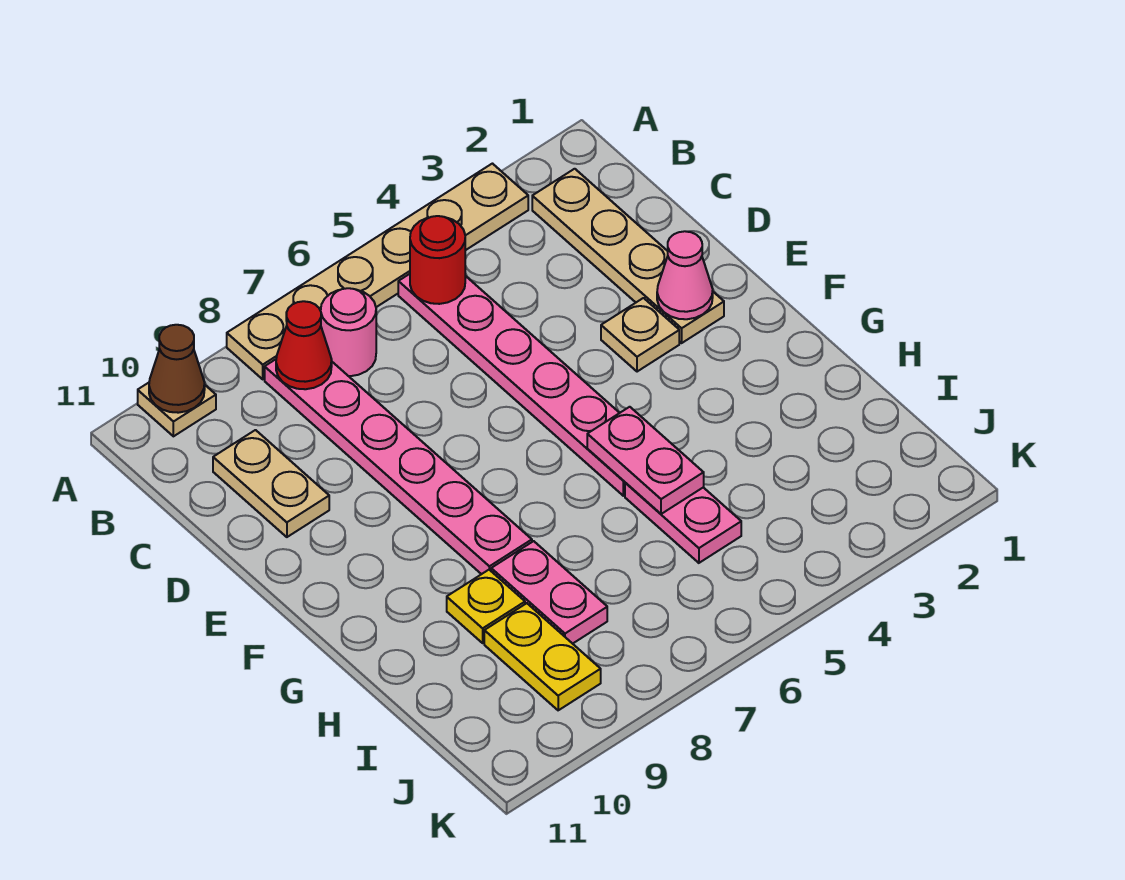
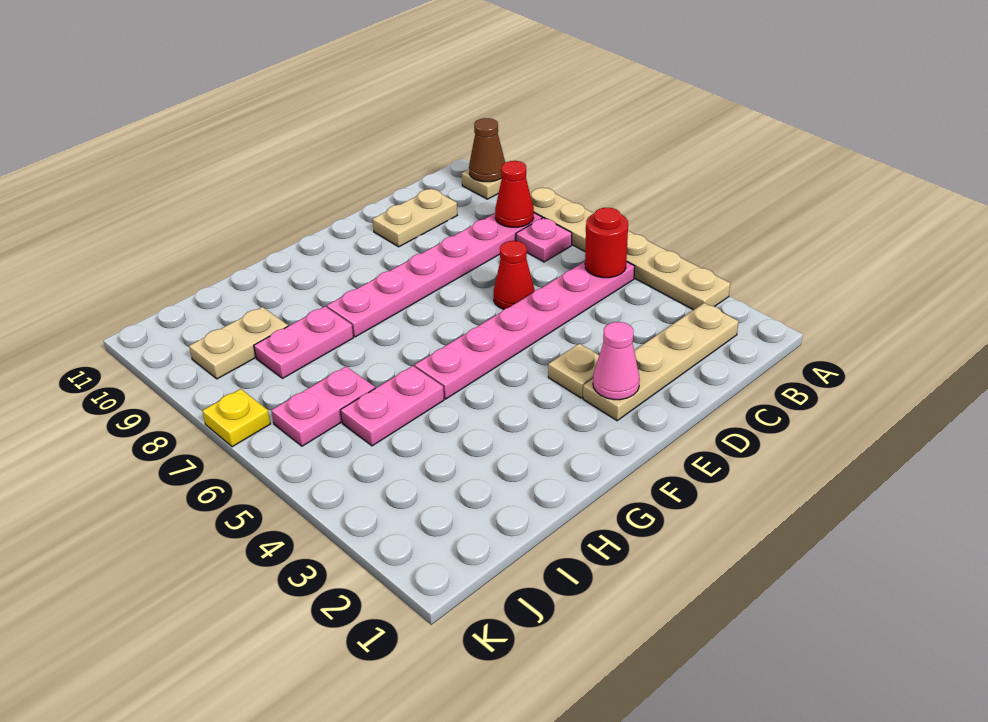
pink 1x1 round brick [321,288,376,376] -> pink 1x1 plate [516,218,572,262]
none -> red 1x1 cone [494,241,535,309]
pink 1x2 plate [587,407,704,514] -> pink 1x2 plate moved to [271,366,375,446]
yellow 1x1 plate [447,570,525,643] -> yellow 1x1 plate moved to [202,389,270,447]
yellow 1x2 plate [484,603,601,710] -> tan 1x2 plate [189,307,288,379]

